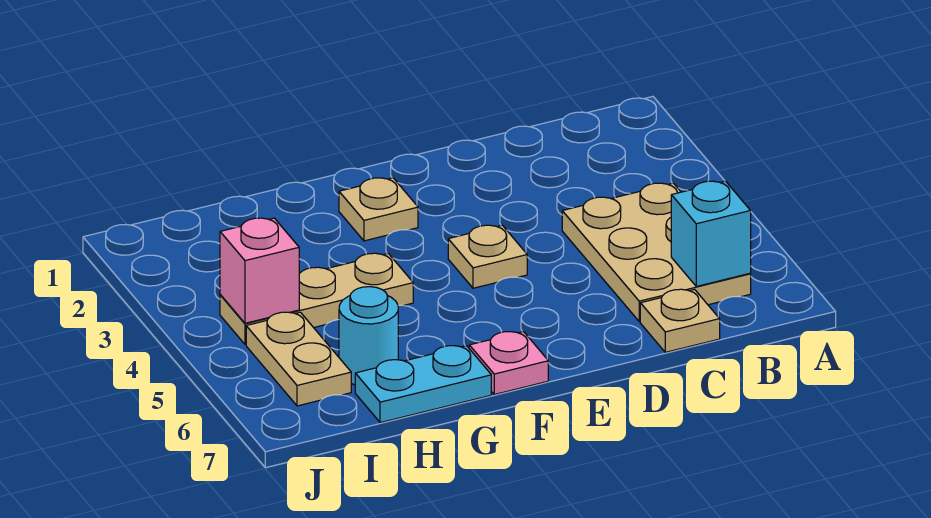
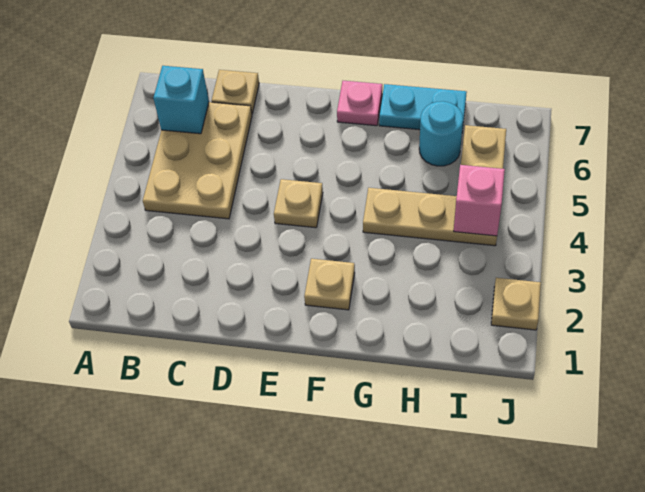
none -> tan 1x1 plate [491,278,541,330]

